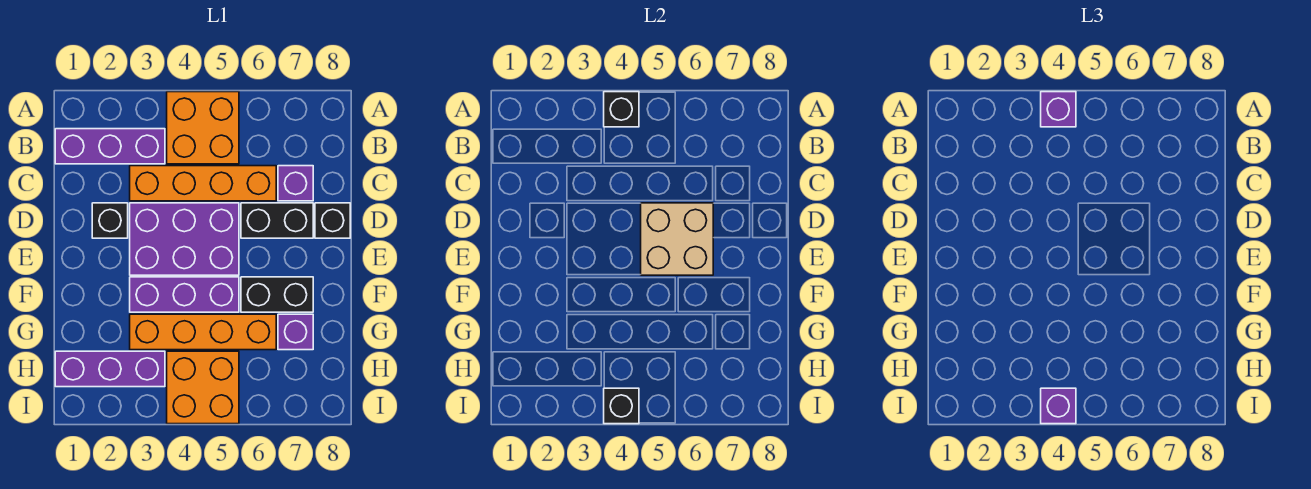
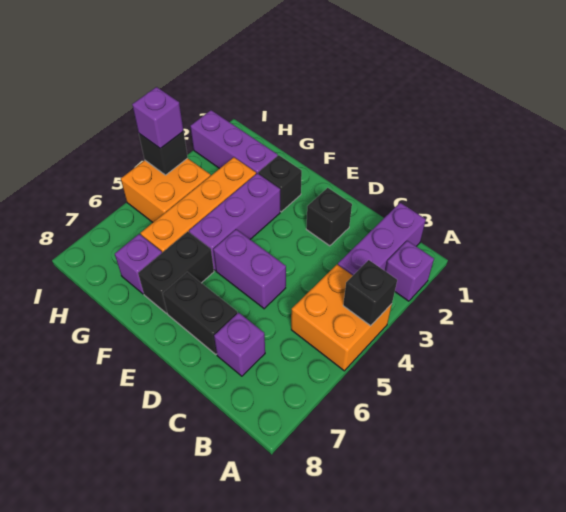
purple 1x1 brick [1041,92,1076,127] -> purple 1x1 brick moved to [385,241,434,301]
orange 1x4 brick [130,166,276,201] -> none
purple 2x3 brick [130,203,239,275] -> purple 1x2 brick [213,229,286,309]
tan 2x2 brick [641,203,713,275] -> none
black 1x2 brick [241,203,313,238] -> black 1x2 brick turned to [163,272,237,355]
black 1x1 brick [315,203,350,238] -> black 1x1 brick moved to [258,155,302,212]
purple 1x3 brick [55,351,165,387] -> purple 1x3 brick turned to [190,110,278,174]

